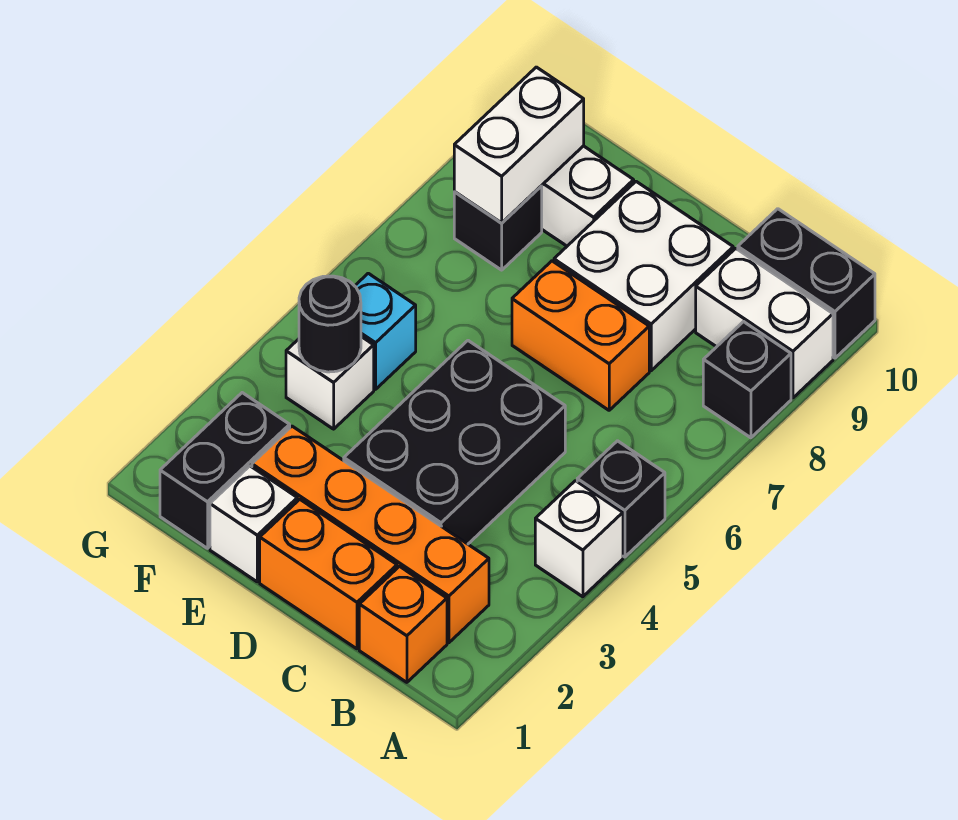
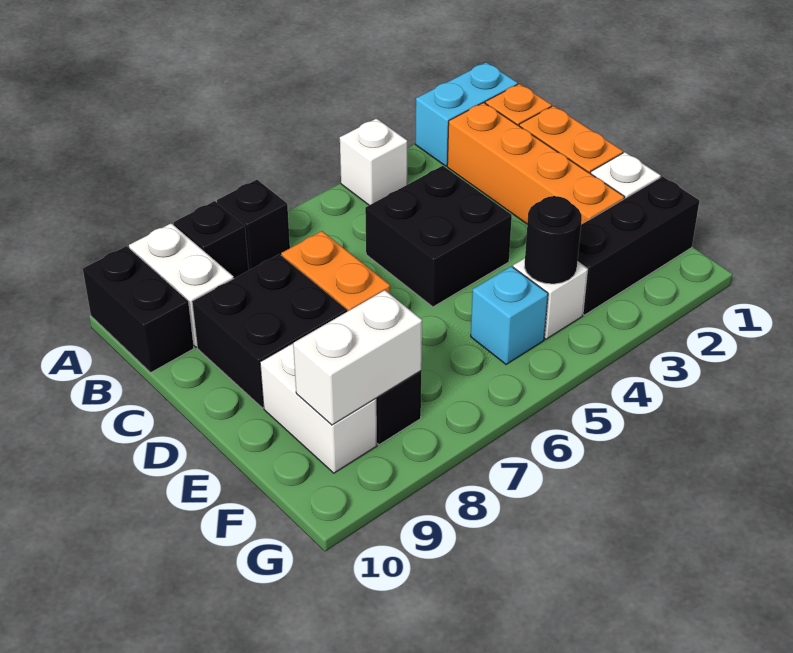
none -> cyan 1x2 brick [415,62,518,166]
black 1x1 brick [577,441,665,557] -> black 1x1 brick moved to [217,180,290,270]
black 2x3 brick [344,341,565,544] -> black 2x2 brick [365,166,512,307]
white 2x2 brick [554,182,733,371] -> black 2x2 brick [192,254,347,408]
black 1x2 brick [160,393,290,548] -> black 1x3 brick [577,177,699,315]

